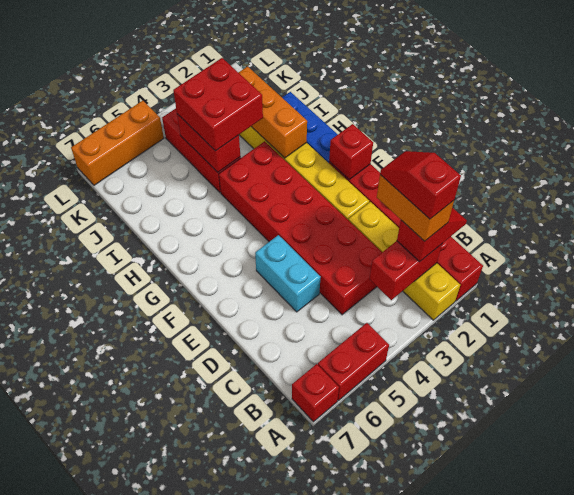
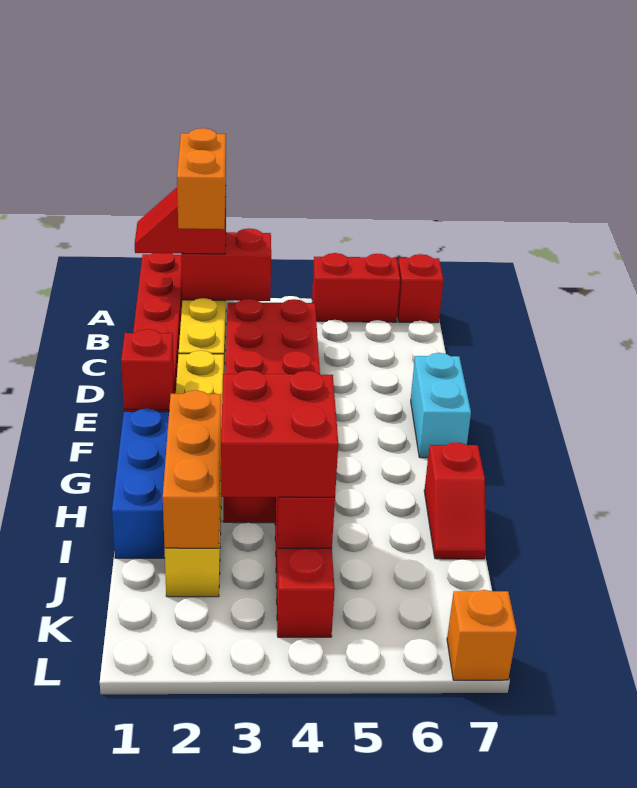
red 1x2 slope [380,151,461,219] -> red 1x2 slope moved to [424,442,486,559]
cyan 1x2 brick [255,235,321,312] -> cyan 1x2 brick moved to [411,353,471,458]
orange 1x3 brick [71,101,164,185] -> orange 1x1 brick [447,590,517,680]

